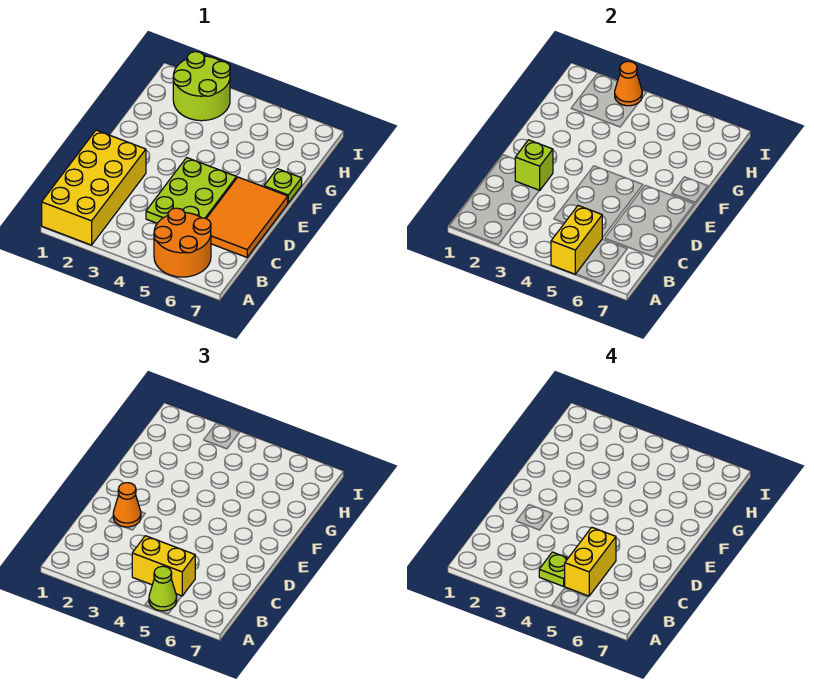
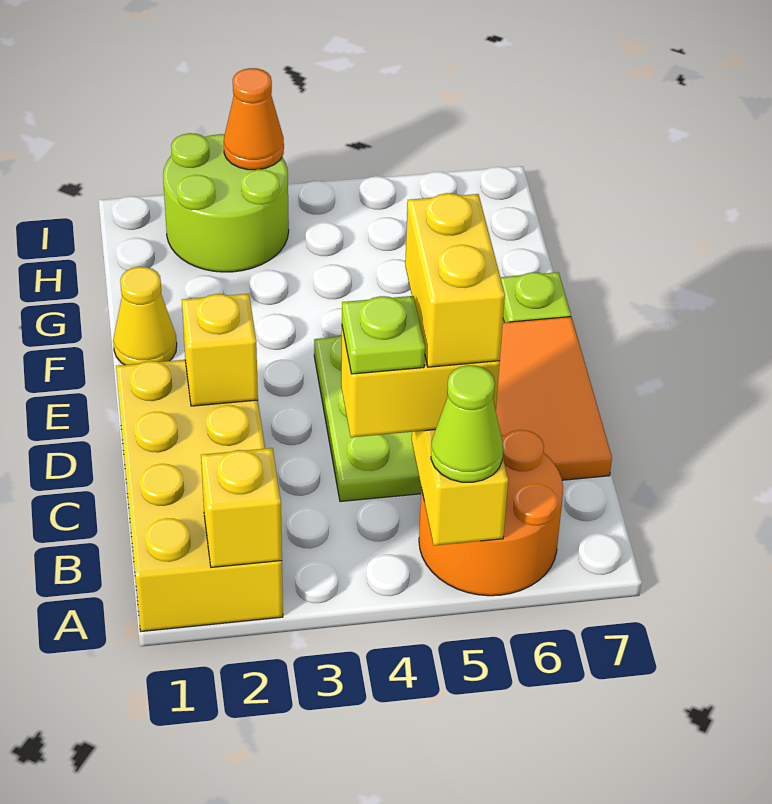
none -> yellow 1x1 brick [201,448,282,567]
lime 1x1 brick [515,140,553,191] -> yellow 1x1 brick [182,294,258,406]
orange 1x1 cone [113,483,141,527] -> none
none -> yellow 1x1 cone [113,267,177,365]

